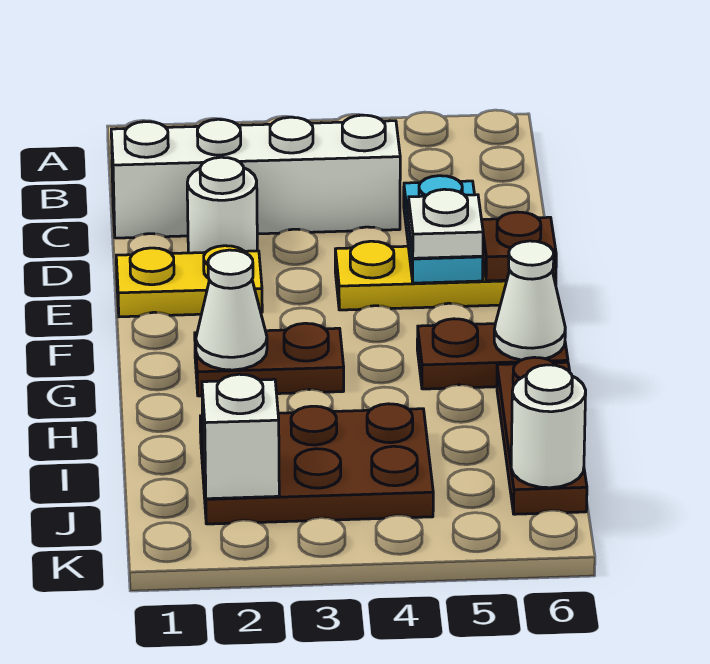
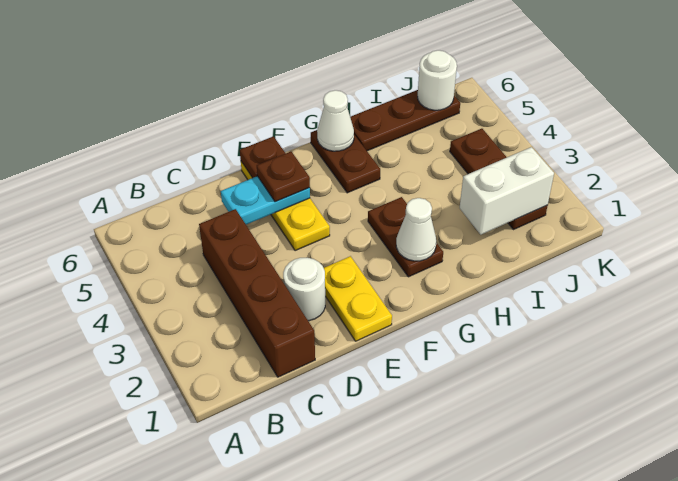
white 1x4 brick [111,115,400,238] -> brown 1x4 brick [199,209,315,377]
white 1x1 plate [408,189,483,258] -> brown 1x1 plate [257,152,310,202]
brown 2x3 plate [200,404,433,524] -> brown 1x3 plate [450,129,548,229]
white 1x1 brick [202,374,279,499] -> white 1x2 brick [460,147,554,235]

